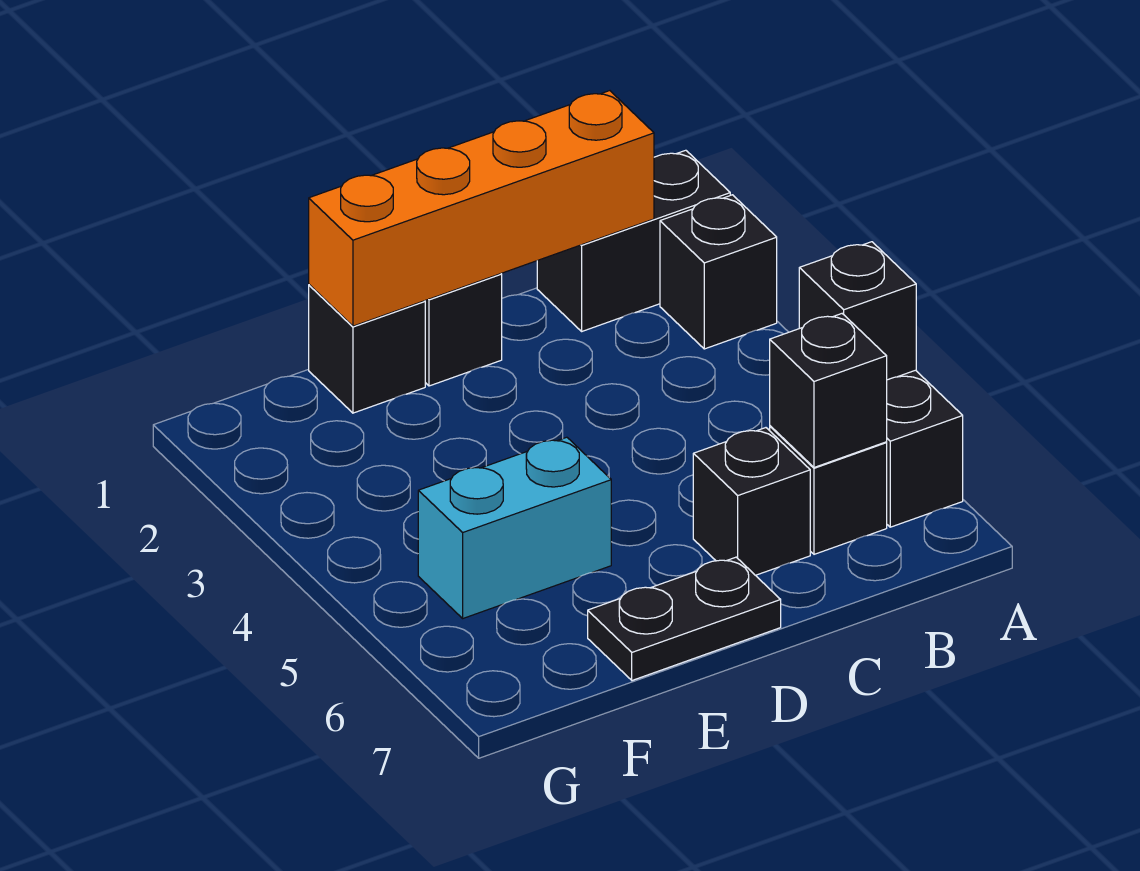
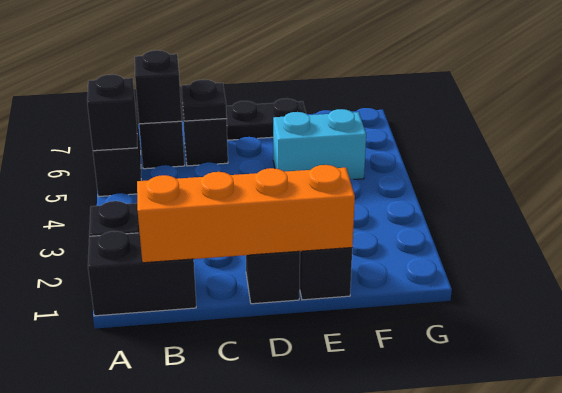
none -> black 1x1 plate [181,80,227,121]

